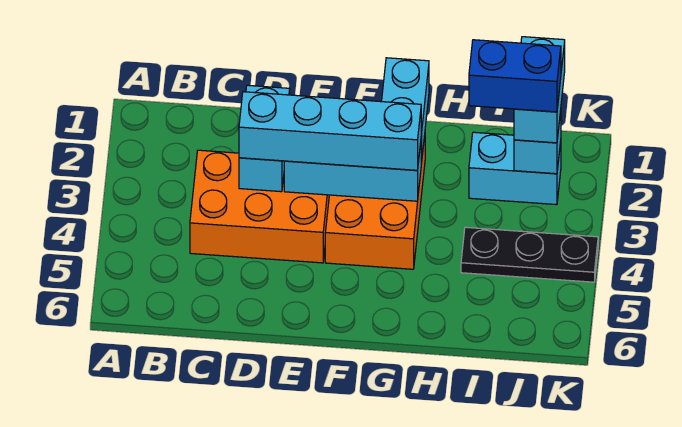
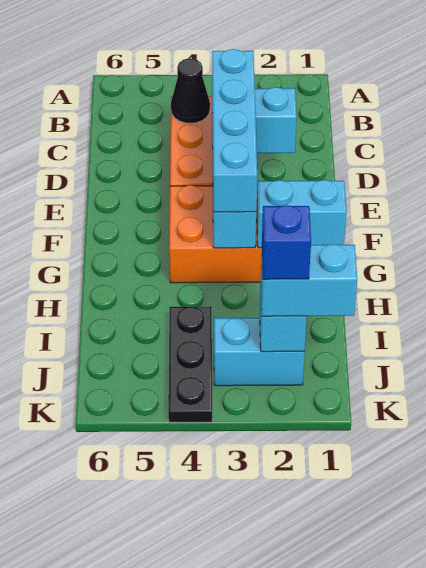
none -> black 1x1 cone [171,58,210,124]
cyan 1x2 brick [469,132,561,205] -> cyan 1x2 brick turned to [214,318,305,386]
blue 1x2 brick [469,40,561,112] -> blue 1x1 brick [262,205,311,279]

